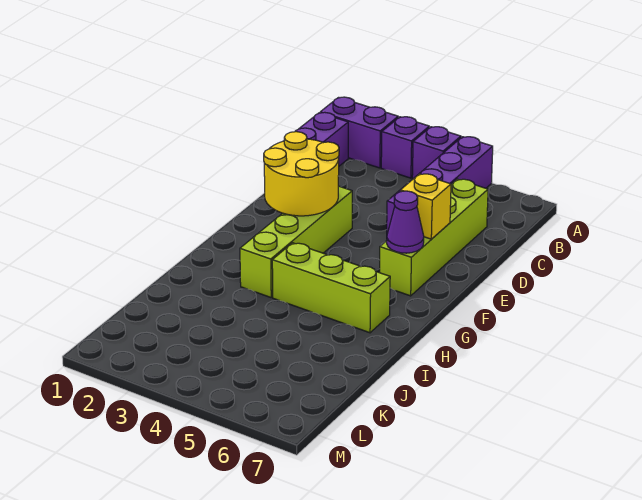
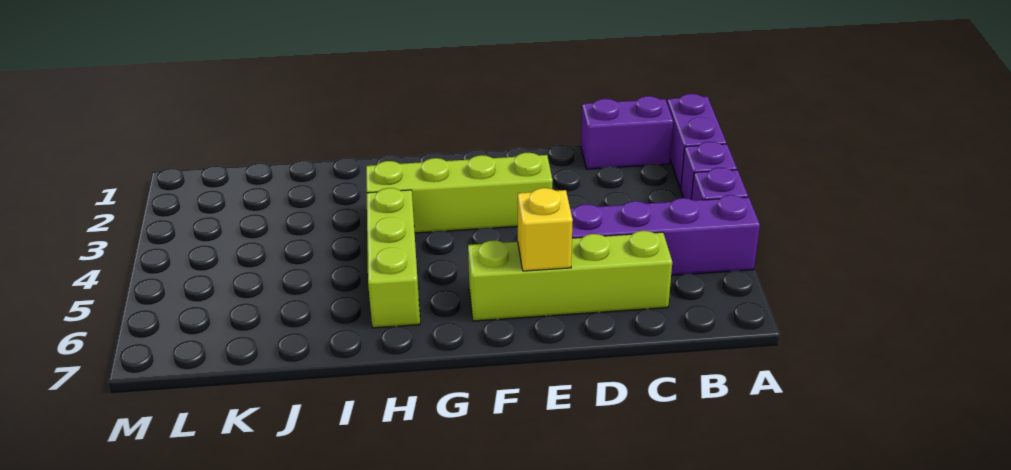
yellow 2x2 round brick [264,132,339,216] -> none
purple 1x1 cone [387,191,424,253] -> none

